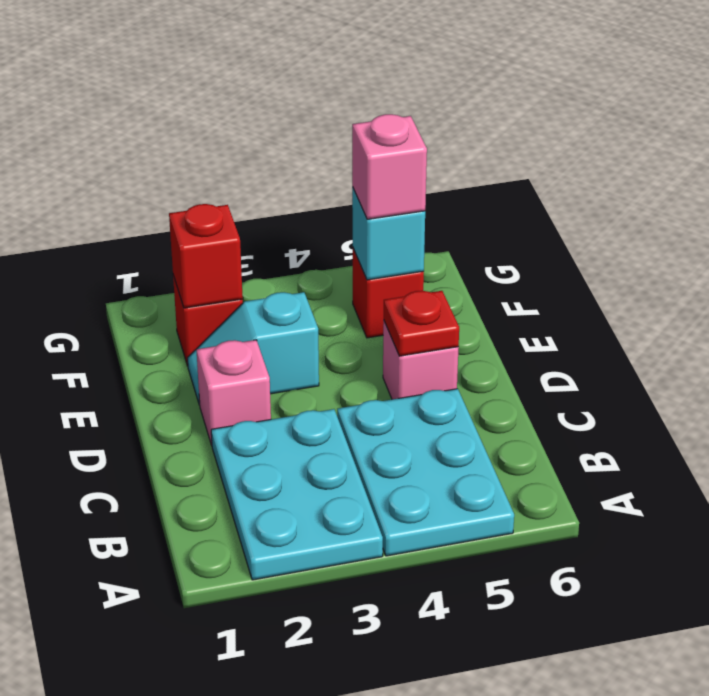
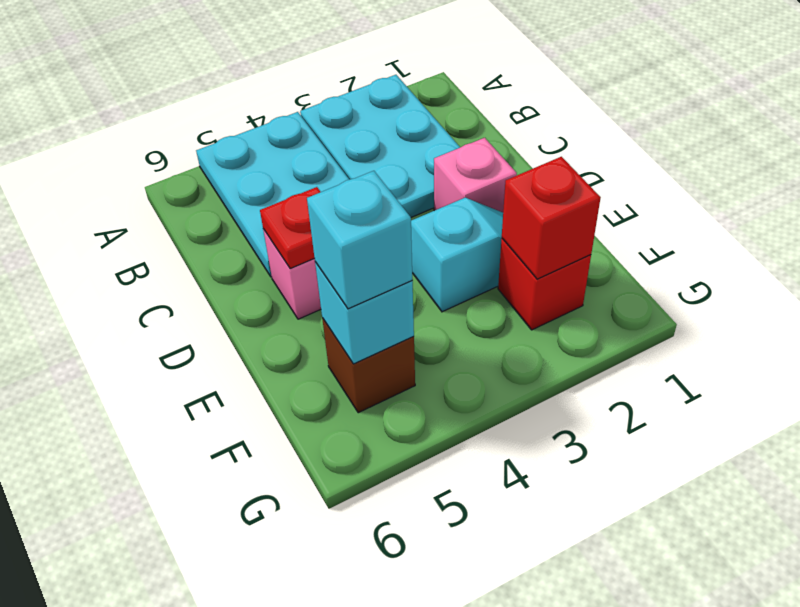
red 1x1 brick [353,249,424,338] -> brown 1x1 brick [322,318,415,413]
pink 1x1 brick [352,114,427,219] -> cyan 1x1 brick [307,171,413,309]

